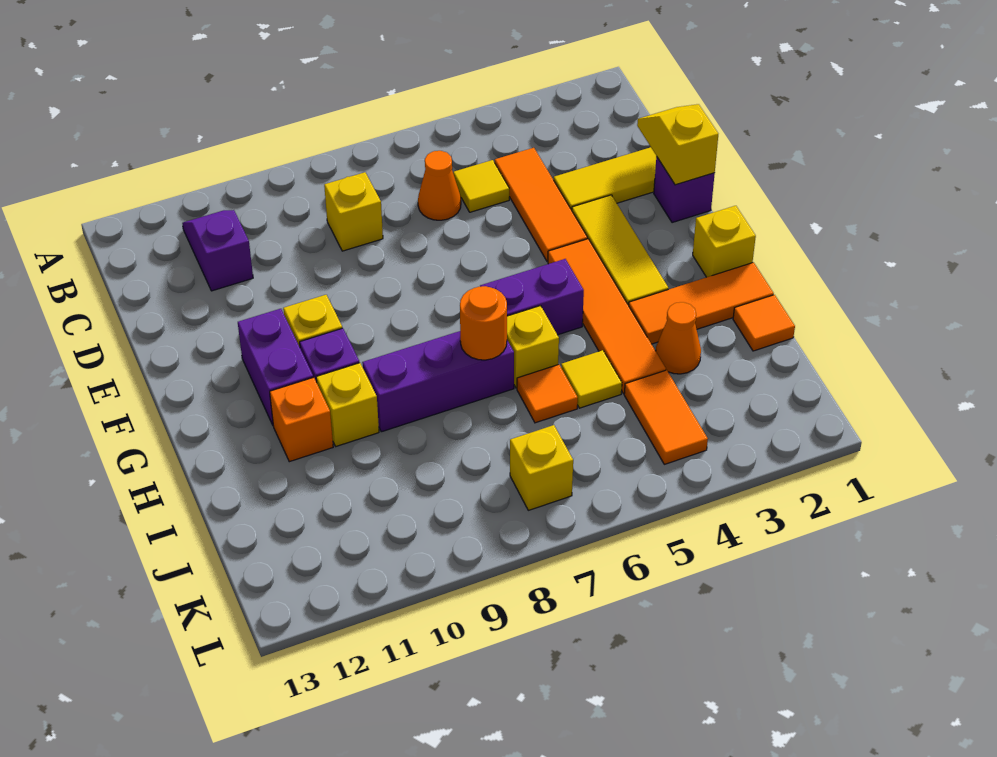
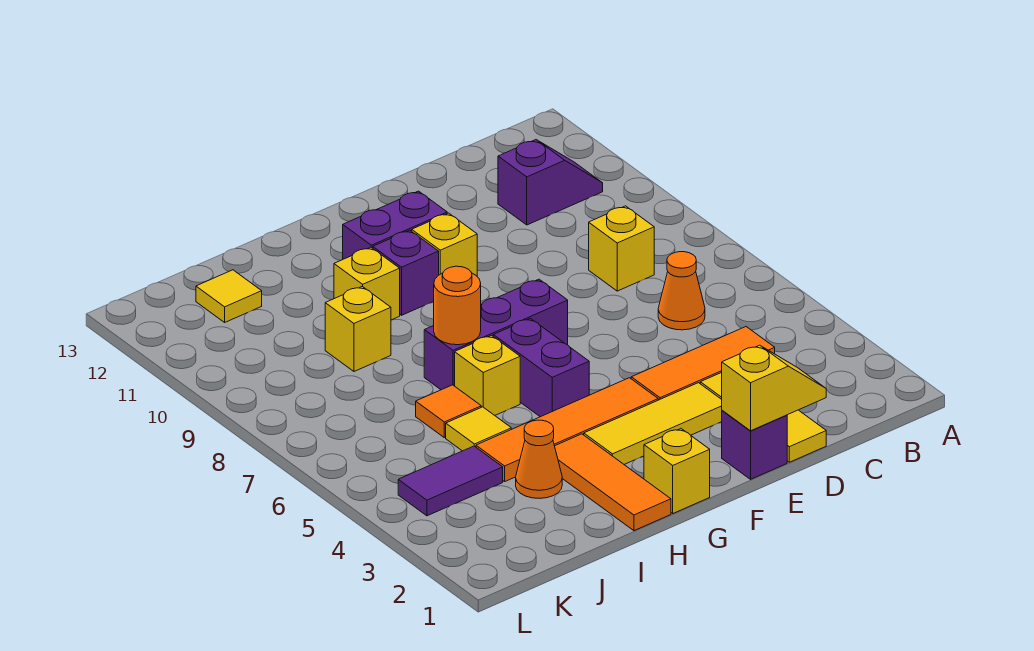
yellow 1x1 tile [453,160,509,212] -> yellow 1x1 tile moved to [196,270,262,322]
purple 1x3 brick [362,331,514,432] -> purple 1x3 brick turned to [424,279,568,390]
orange 1x1 brick [270,377,333,462] -> none
orange 1x1 tile [733,295,795,351] -> none
orange 1x2 tile [624,370,708,464] -> purple 1x2 tile [398,446,503,516]
yellow 1x1 brick [510,425,573,510] -> yellow 1x1 brick moved to [325,286,391,371]

